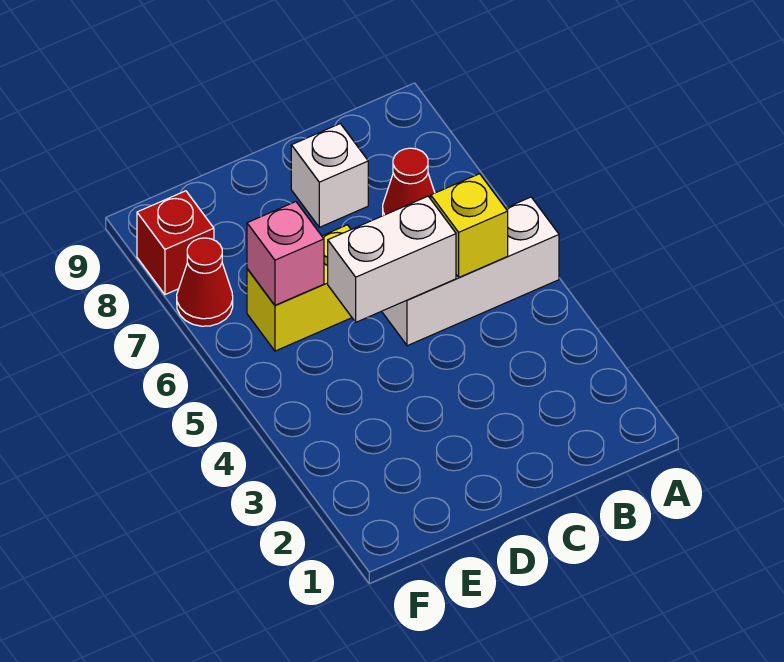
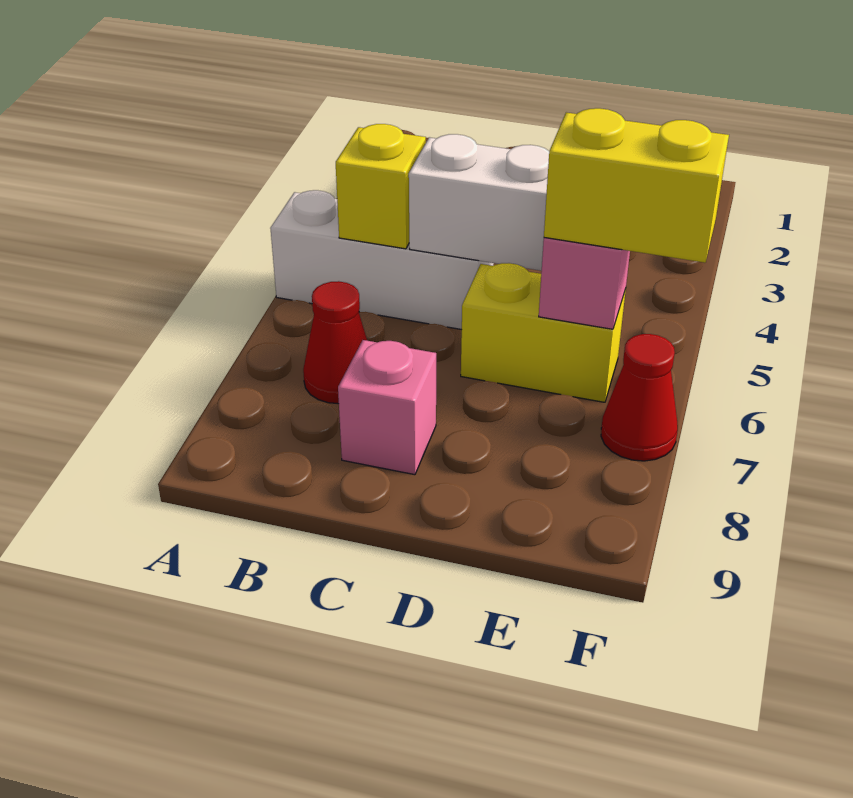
white 1x1 brick [291,124,368,227] -> pink 1x1 brick [338,340,436,475]
none -> yellow 1x2 brick [544,108,729,263]
red 1x1 brick [137,191,214,295] -> none

